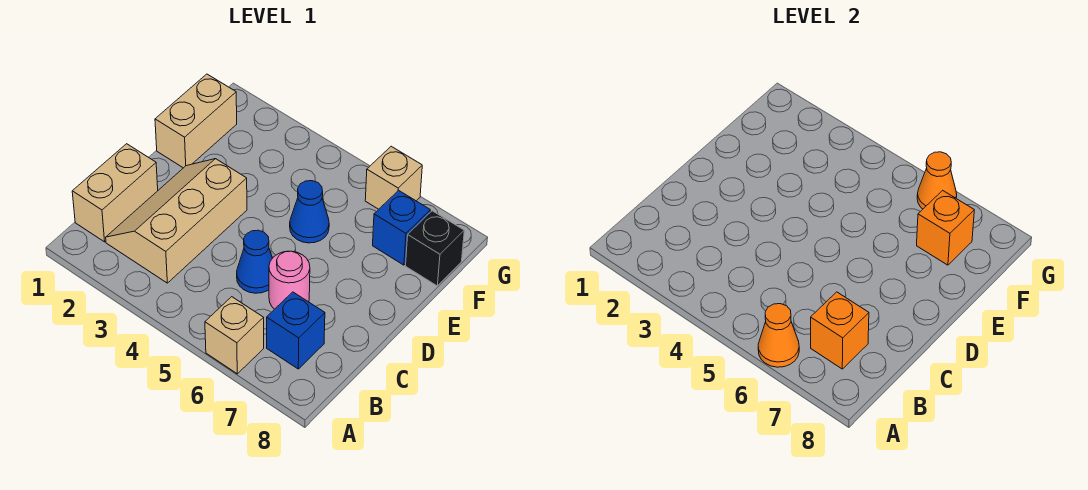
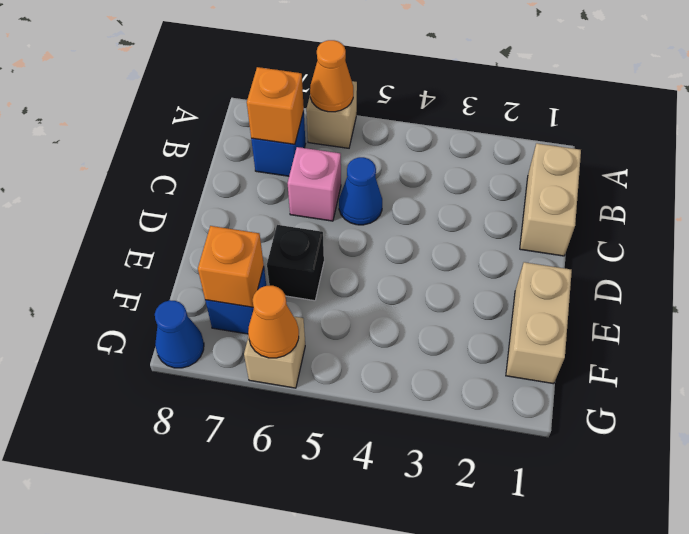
tan 2x3 slope [106,159,247,283] -> none
pink 1x1 round brick [269,251,310,309] -> pink 1x1 brick [288,147,341,221]
blue 1x1 cone [290,181,329,243] -> blue 1x1 cone moved to [155,300,204,368]
black 1x1 brick [406,211,464,286] -> black 1x1 brick moved to [267,225,324,301]

